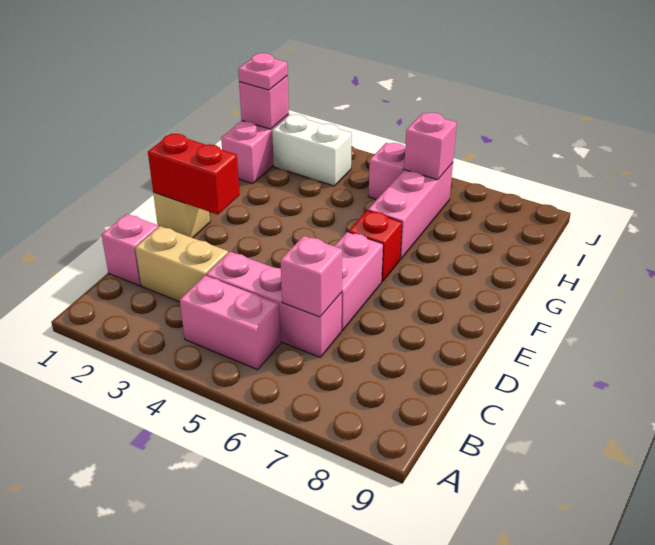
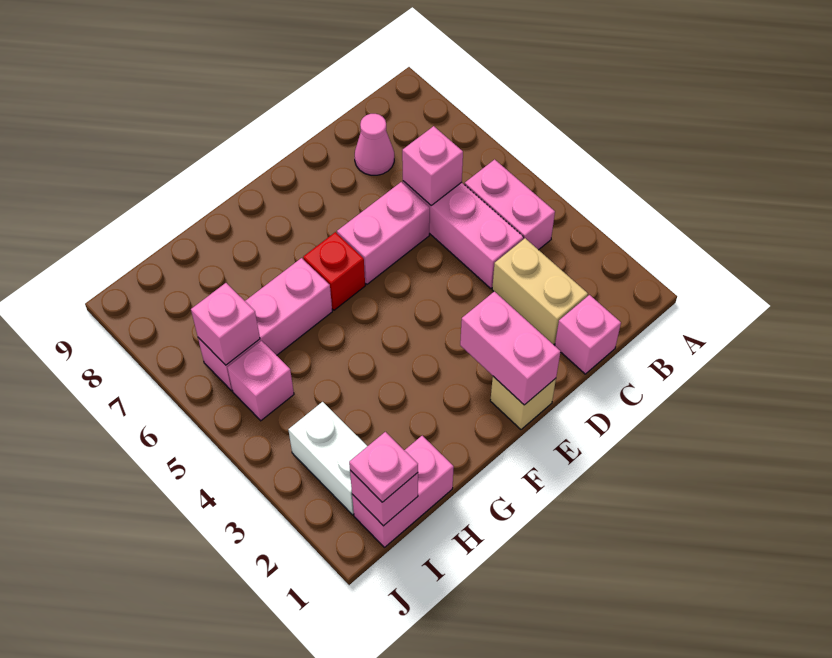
none -> pink 1x1 cone [355,114,394,175]
red 1x2 brick [148,134,240,215] -> pink 1x2 brick [460,292,561,405]

